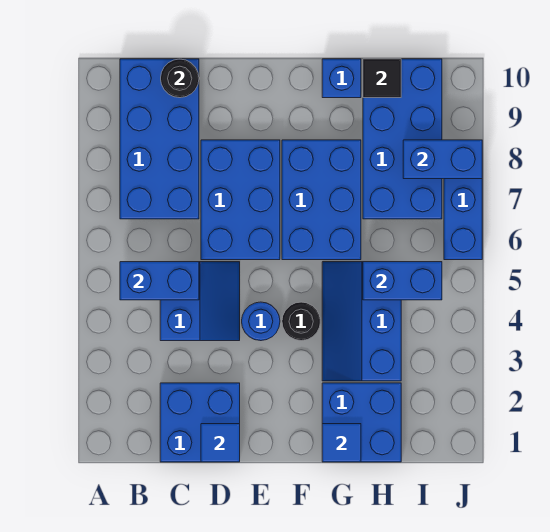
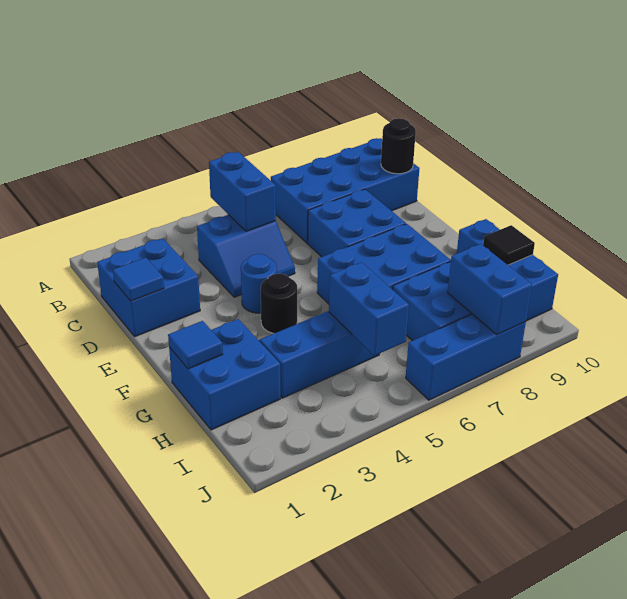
blue 2x3 brick [201,140,280,260] -> blue 2x2 brick [308,189,406,257]

